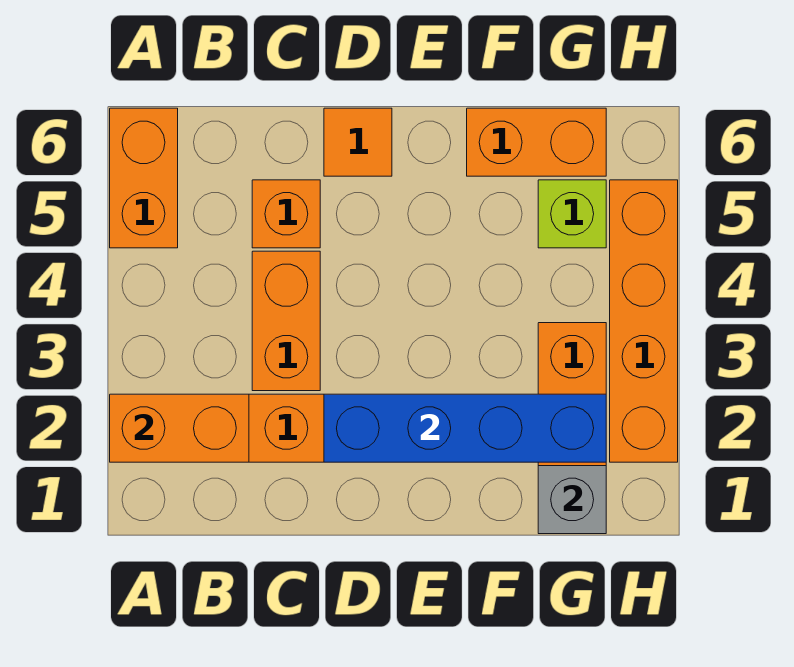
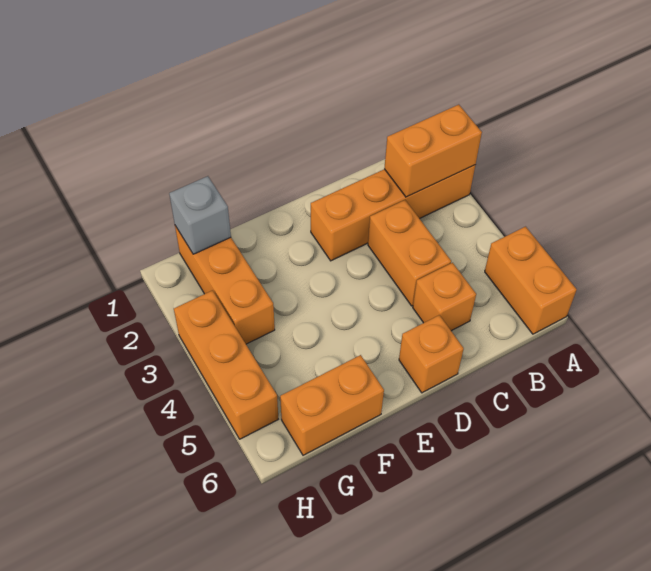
blue 1x4 brick [324,394,606,462] -> none
orange 1x1 tile [324,108,392,176] -> orange 1x1 brick [399,315,464,393]
lime 1x1 brick [538,180,606,248] -> none
orange 1x4 brick [610,180,678,462] -> orange 1x3 brick [174,290,278,439]

